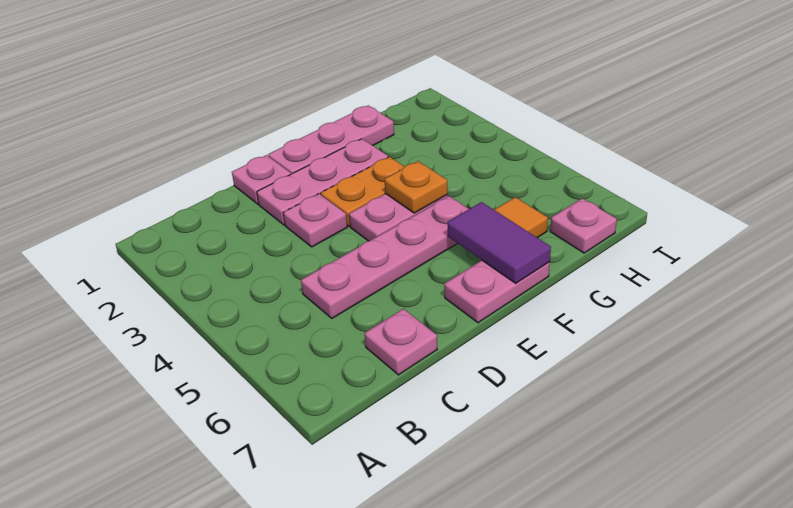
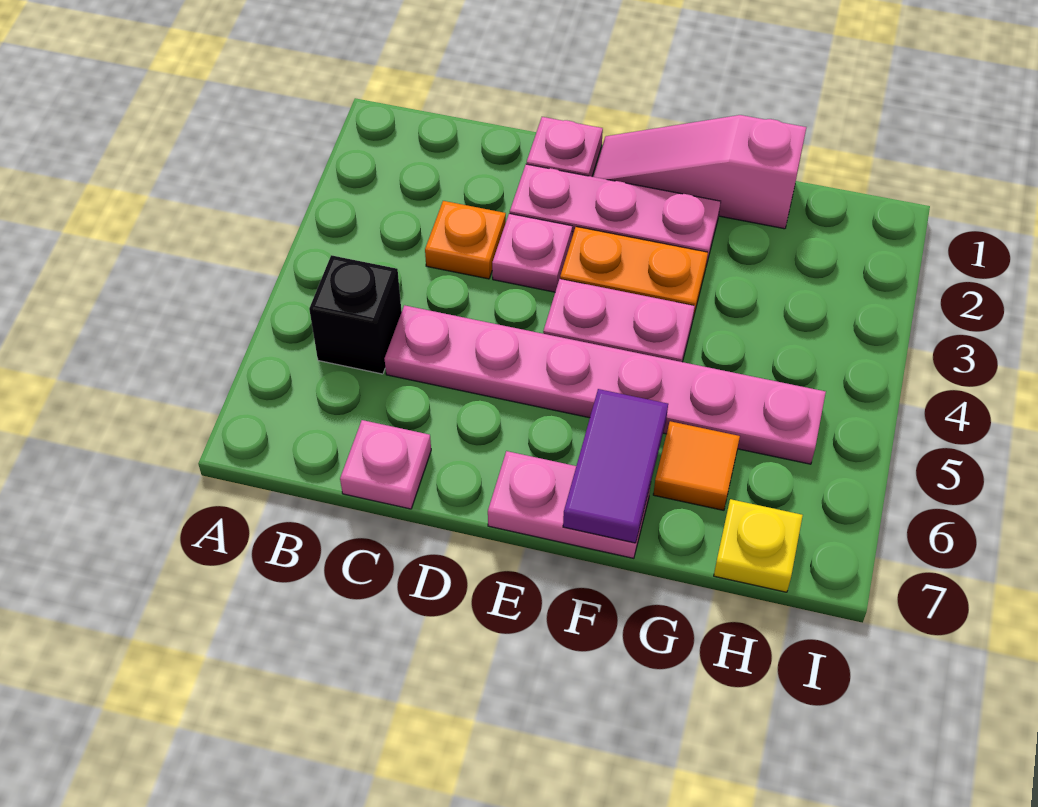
none -> black 1x1 brick [309,255,402,374]
pink 1x4 plate [301,196,469,318] -> pink 1x6 plate [385,305,826,464]
pink 1x3 plate [268,106,394,174] -> pink 1x3 slope [593,115,806,229]
orange 1x1 plate [385,161,448,213] -> orange 1x1 plate moved to [425,201,506,279]
pink 1x1 plate [550,198,617,253] -> yellow 1x1 plate [714,499,803,592]

